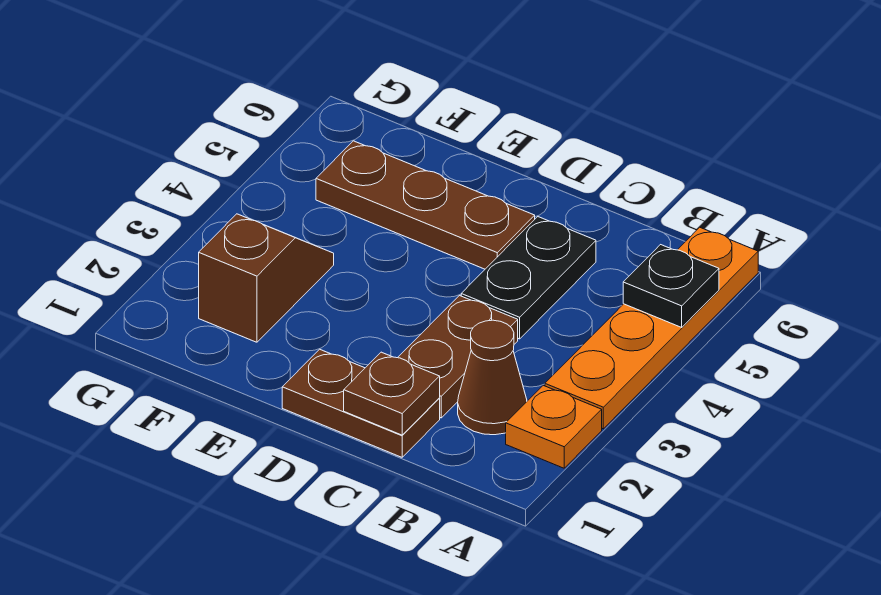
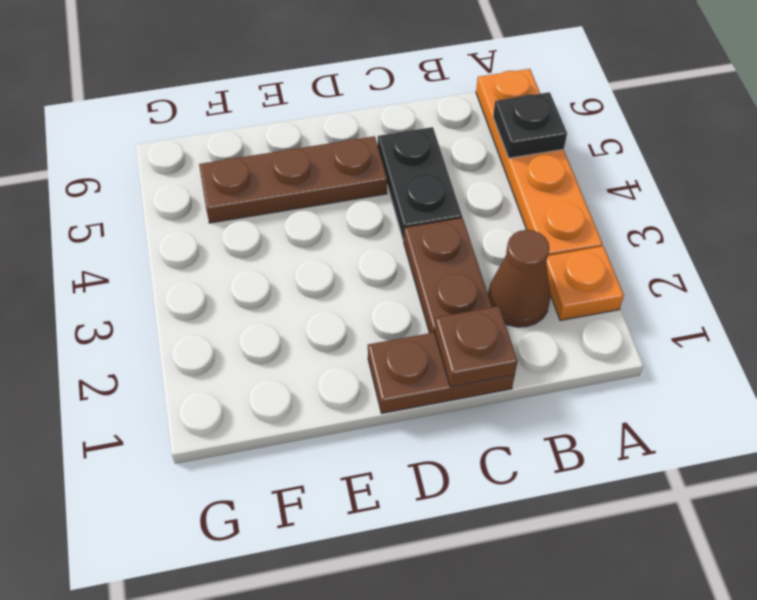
brown 1x2 slope [199,214,334,342] -> none

